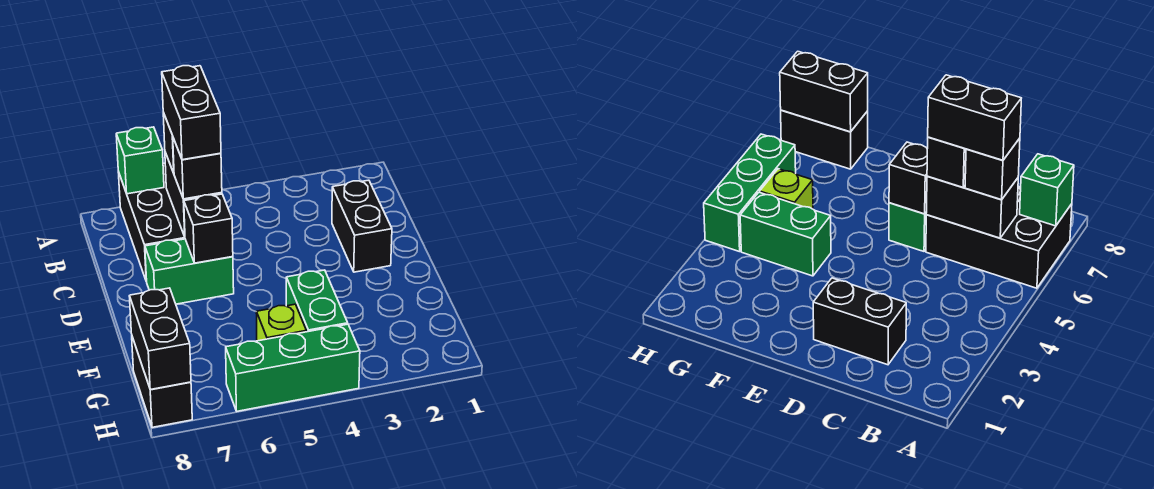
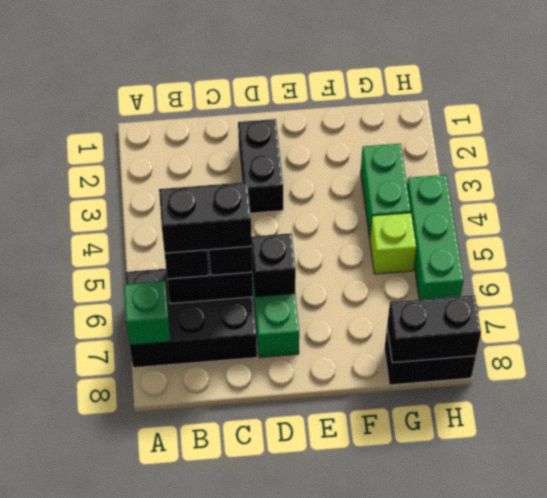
black 1x2 brick [332,180,392,272] -> black 1x2 brick turned to [238,119,283,213]
green 1x2 brick [286,270,348,332] -> green 1x2 brick turned to [361,143,411,238]

